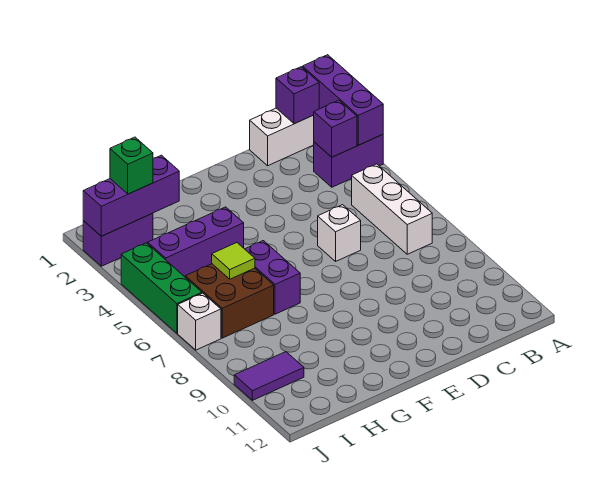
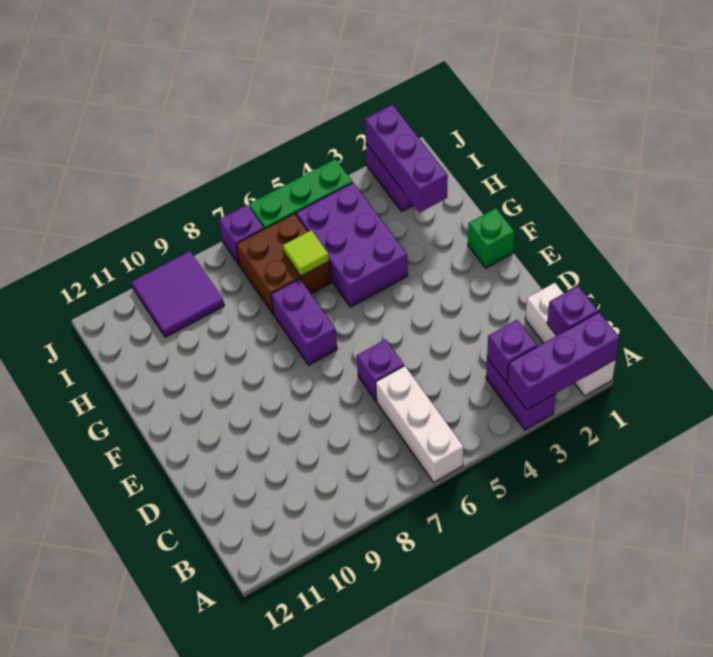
white 1x3 brick [352,164,432,254] -> white 1x3 brick turned to [376,366,463,482]
white 1x1 brick [318,205,361,261] -> purple 1x1 brick [357,339,404,401]
purple 1x3 brick [148,207,244,277] -> purple 2x3 brick [296,183,408,307]
purple 1x2 brick [245,241,300,314] -> purple 1x2 brick turned to [271,279,337,365]
green 1x1 brick [110,137,153,194] -> green 1x1 brick moved to [468,208,514,268]
purple 1x2 tile [234,352,304,400] -> purple 2x2 tile [132,251,224,337]
white 1x1 brick [178,293,221,350] -> purple 1x1 brick [219,205,264,264]

